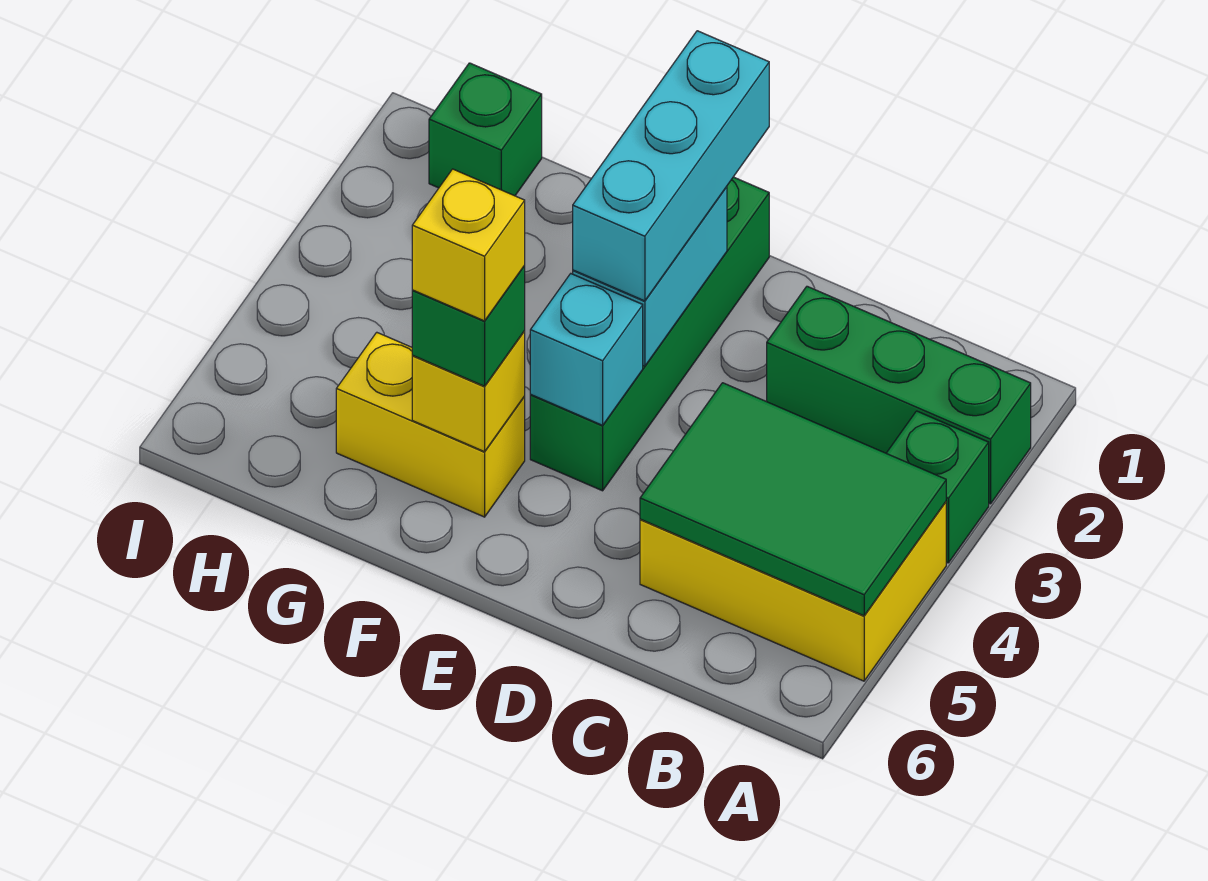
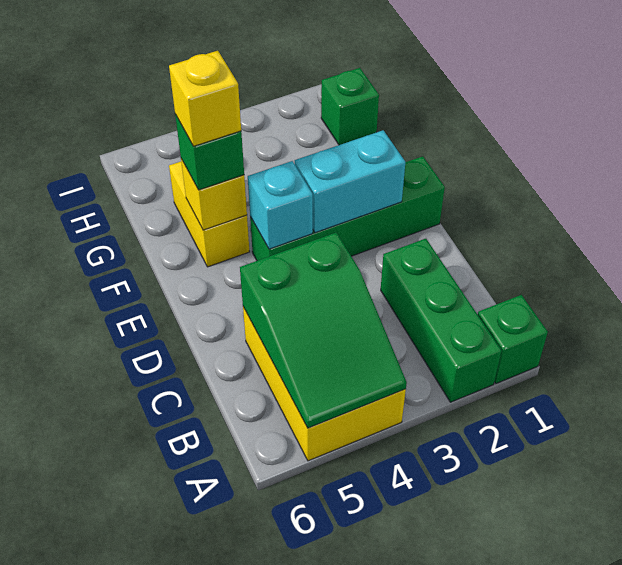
green 1x1 brick [886,411,989,563] -> green 1x1 brick moved to [478,295,548,383]
green 2x3 tile [640,383,946,616] -> green 2x3 slope [240,233,407,428]
cyan 1x3 brick [573,31,769,301] -> none

